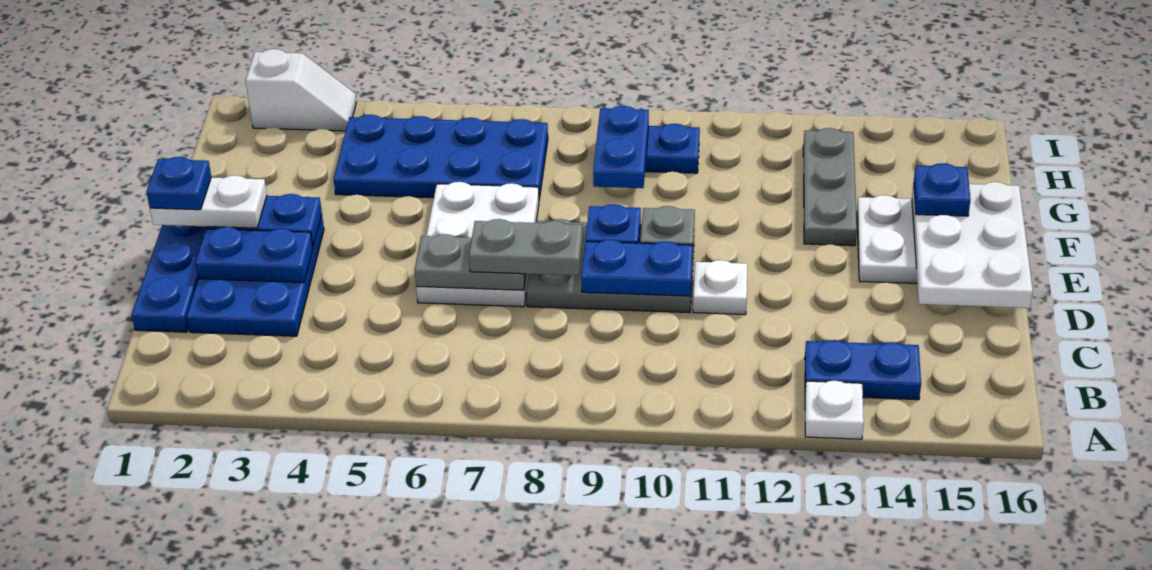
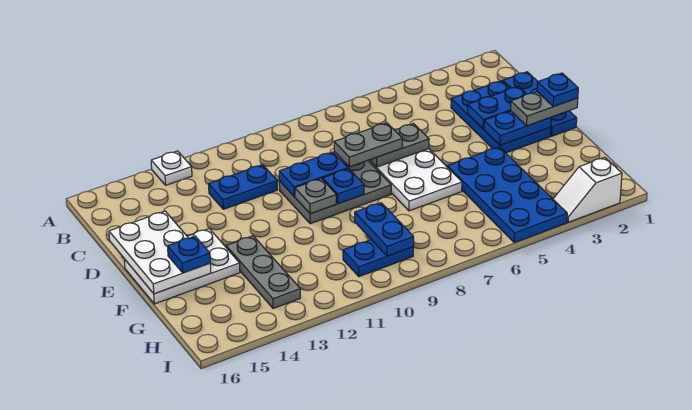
blue 1x2 plate [805,340,921,400] -> blue 1x2 plate moved to [209,165,277,209]
white 1x1 plate [693,260,748,315] -> none
white 1x2 plate [150,175,267,228] -> grey 1x2 plate [511,92,578,126]
blue 2x4 plate [334,115,548,200] -> blue 2x4 plate turned to [447,147,567,243]

